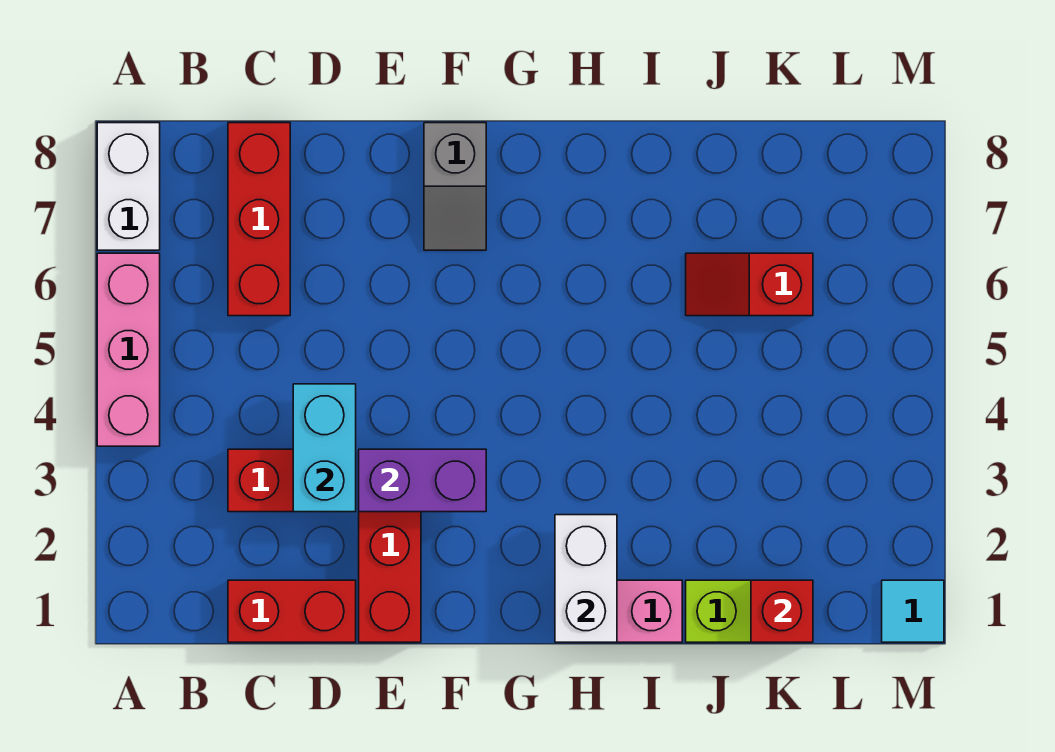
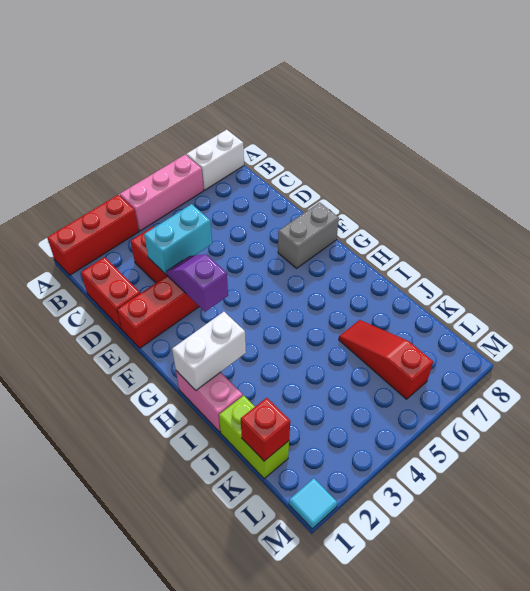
red 1x3 brick [228,123,290,316] -> red 1x3 brick moved to [47,195,139,275]
purple 1x2 brick [359,449,486,512] -> purple 1x2 slope [166,254,228,312]
grey 1x2 slope [424,123,486,250] -> grey 1x2 brick [278,202,339,268]
red 1x2 slope [686,253,813,316] -> red 1x3 slope [339,320,433,399]

